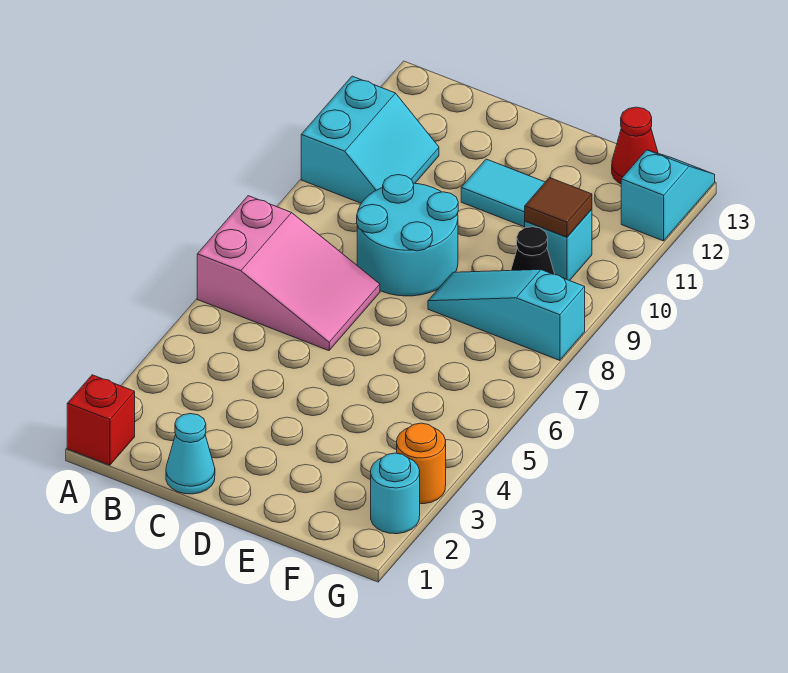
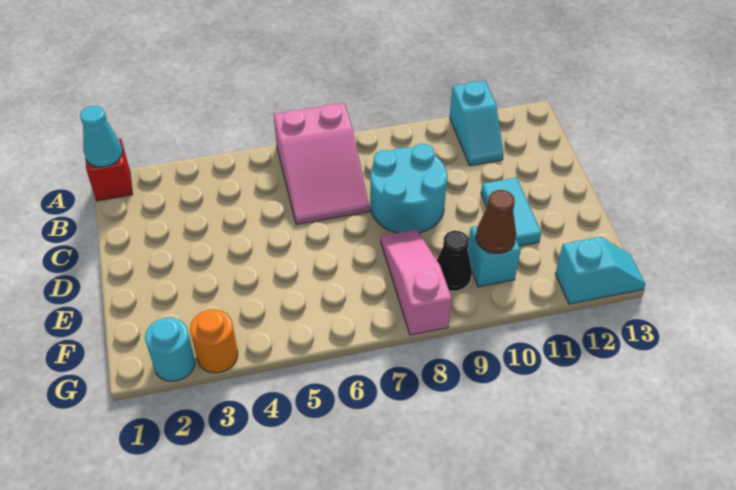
cyan 2x2 slope [301,76,439,203] -> cyan 1x2 slope [450,81,504,165]
cyan 1x1 cone [166,414,215,494] -> cyan 1x1 cone moved to [80,106,122,167]
cyan 1x3 slope [428,270,585,360] -> pink 1x3 slope [381,230,452,335]
brown 1x1 tile [525,178,592,237] -> brown 1x1 cone [476,190,516,254]
red 1x1 cone [612,107,658,184] -> none

